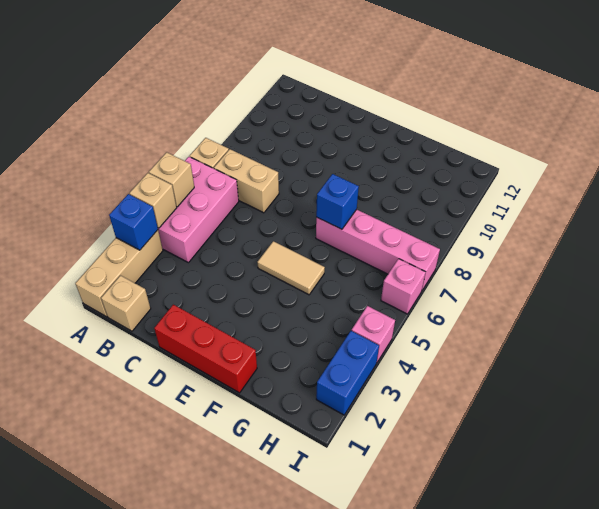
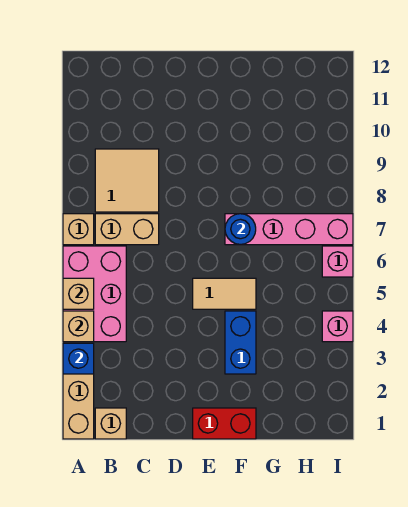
none -> tan 2x2 tile [95,149,159,212]
red 1x3 brick [154,305,257,393] -> red 1x2 brick [193,408,256,439]
blue 1x1 brick [316,174,359,229] -> blue 1x1 round brick [225,214,256,245]
blue 1x2 brick [316,331,379,415] -> blue 1x2 brick moved to [225,311,256,374]

